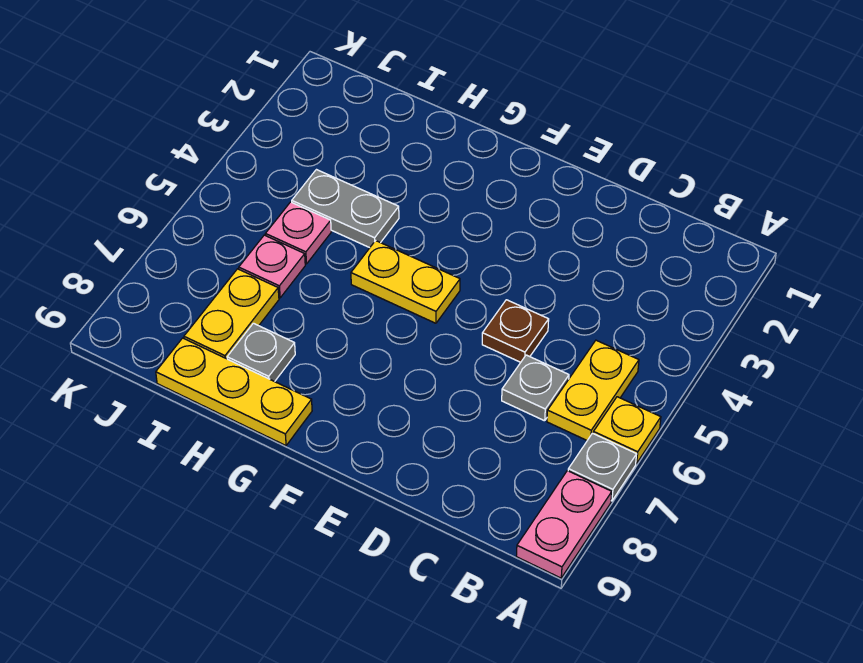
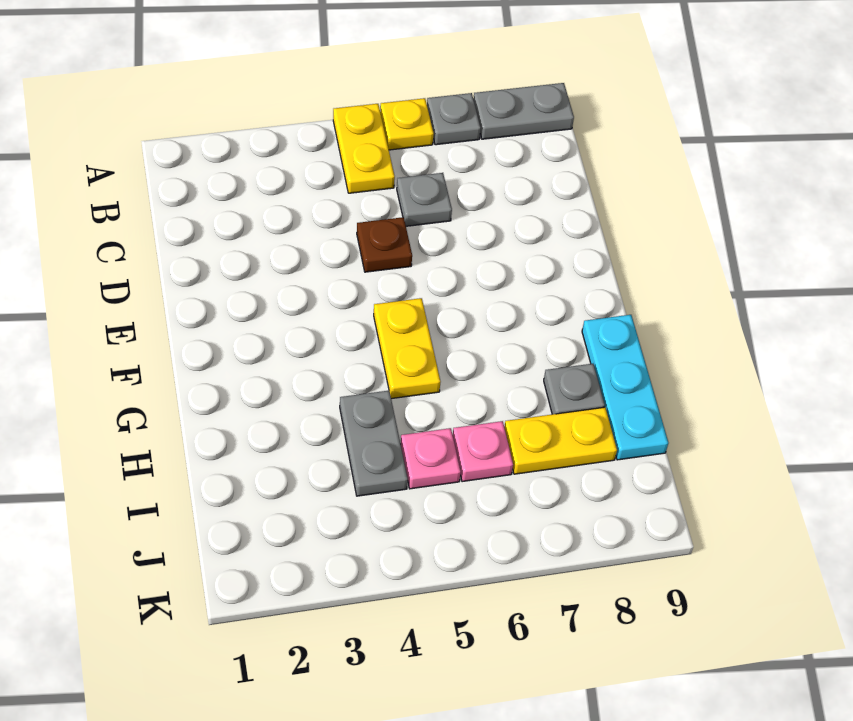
pink 1x2 plate [516,471,612,578] -> grey 1x2 plate [473,83,574,139]
yellow 1x2 plate [547,340,639,440] -> yellow 1x2 plate turned to [333,104,395,193]
yellow 1x3 plate [156,338,312,446] -> cyan 1x3 plate [582,315,668,460]

